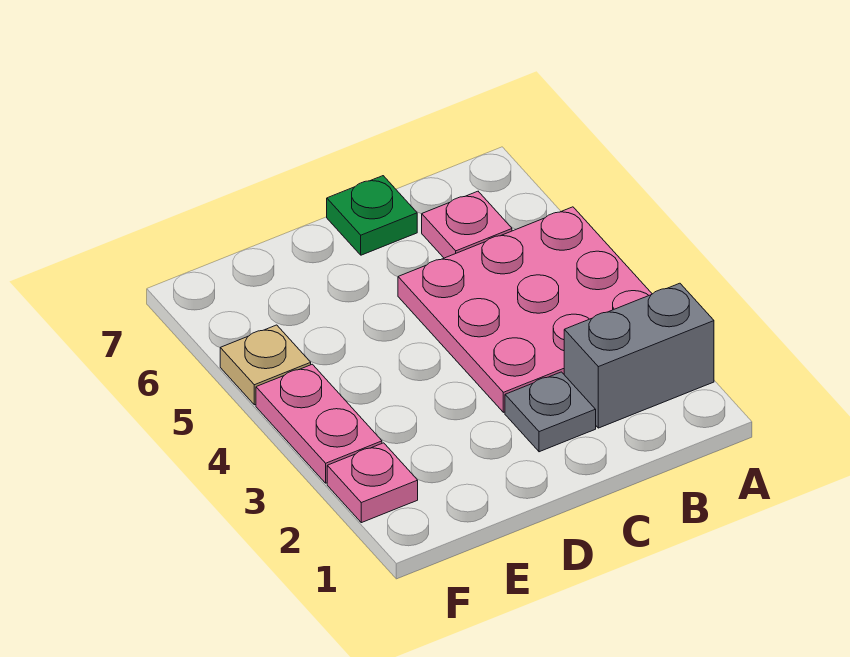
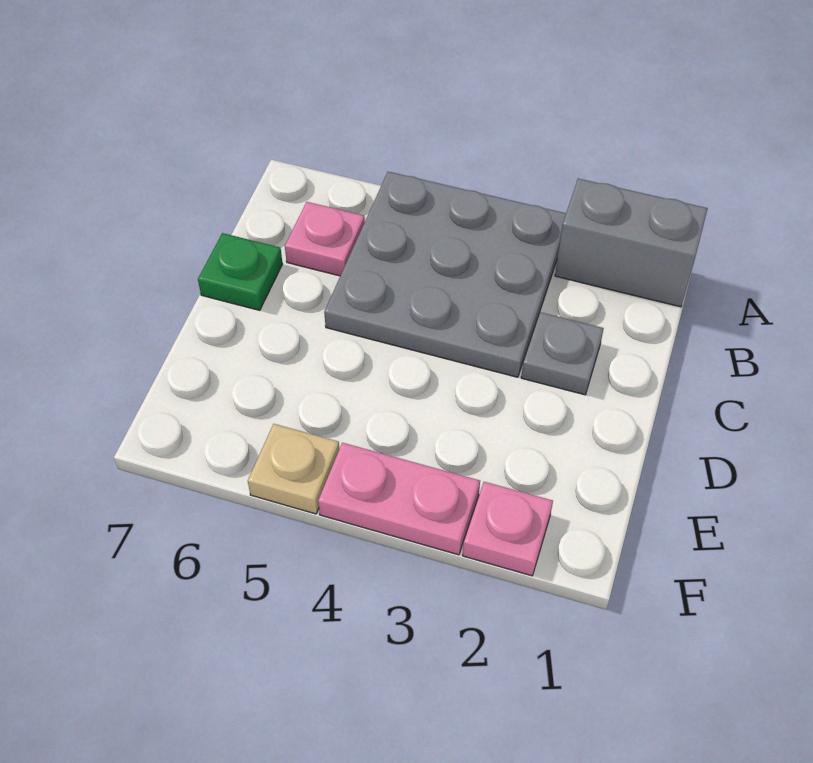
grey 1x2 brick [564,283,714,428] -> grey 1x2 brick turned to [555,179,708,307]
pink 3x3 plate [398,207,652,412] -> grey 3x3 plate [324,172,566,377]

